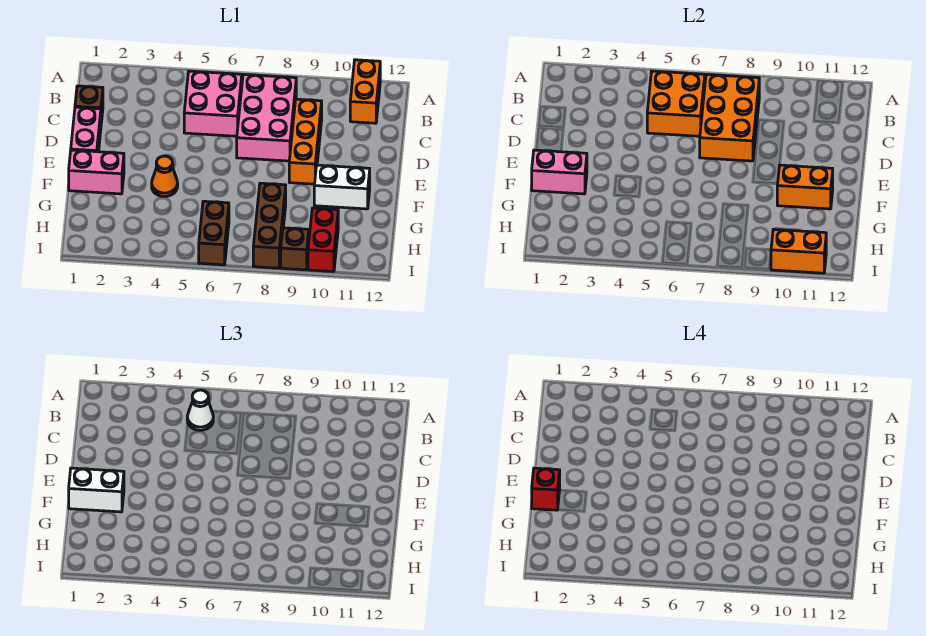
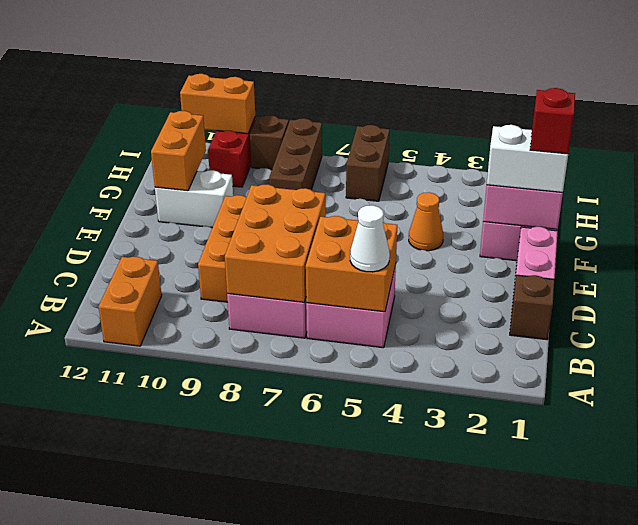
orange 1x2 brick [777,165,833,209] -> orange 1x2 brick turned to [151,111,206,191]

